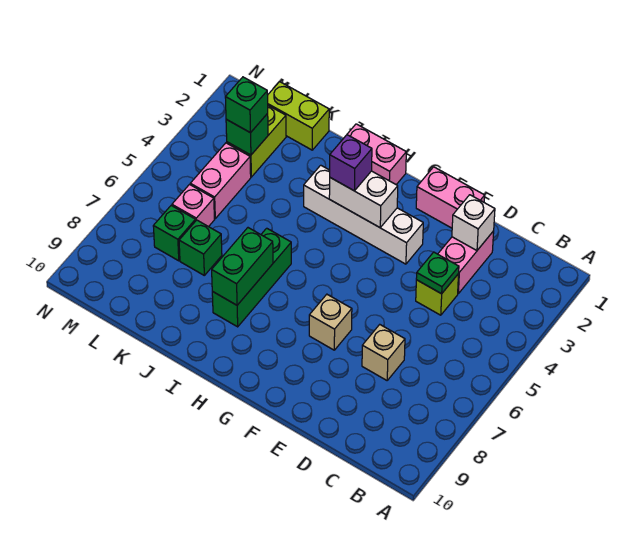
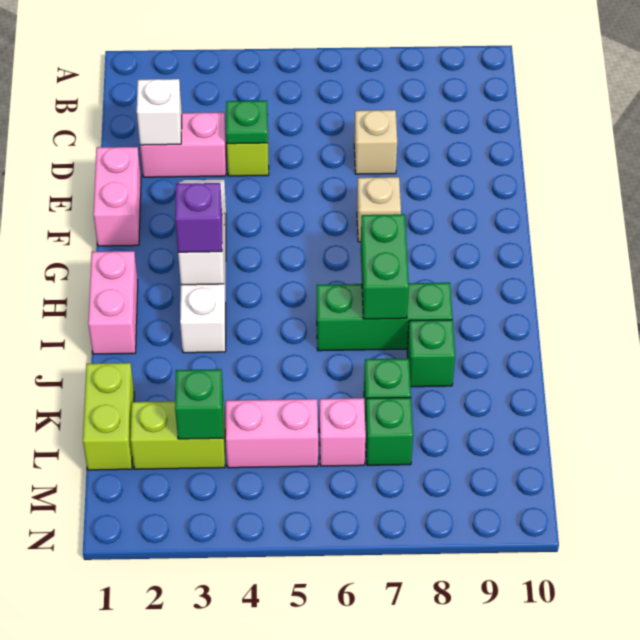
green 1x2 brick [212,228,273,305] -> green 1x2 brick turned to [361,214,409,319]
green 1x1 brick [225,77,268,133] -> green 1x1 brick moved to [407,320,455,387]

